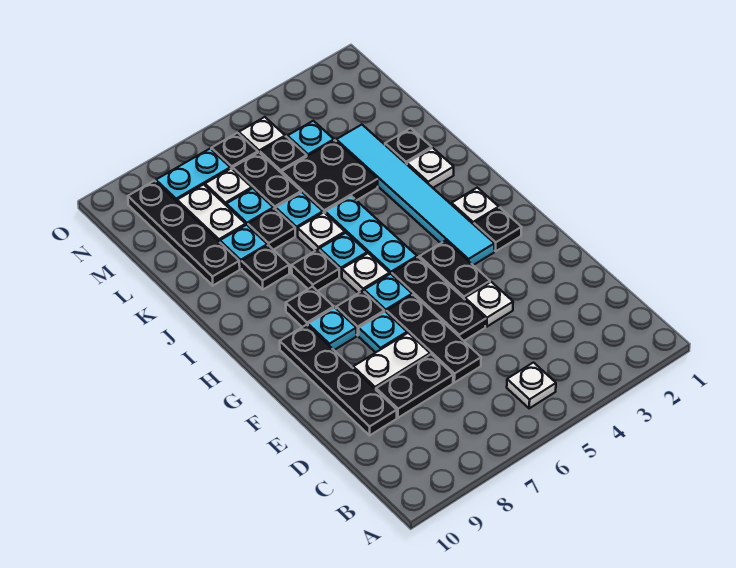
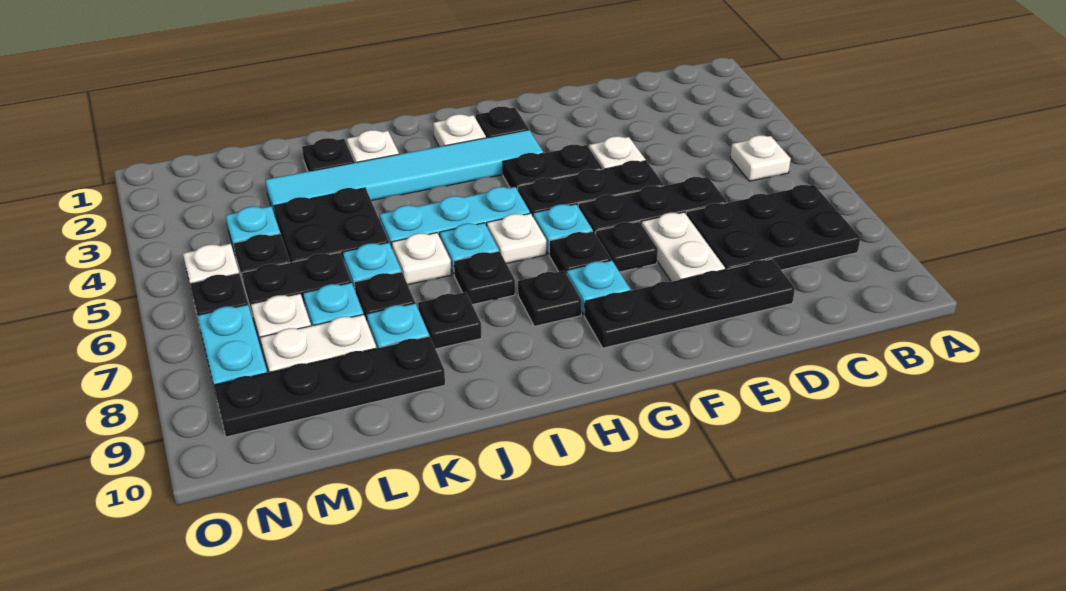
black 1x2 plate [376,354,453,418] -> black 2x3 plate [686,185,860,270]
cyan 1x1 plate [359,312,407,353] -> black 1x1 plate [596,222,658,272]

